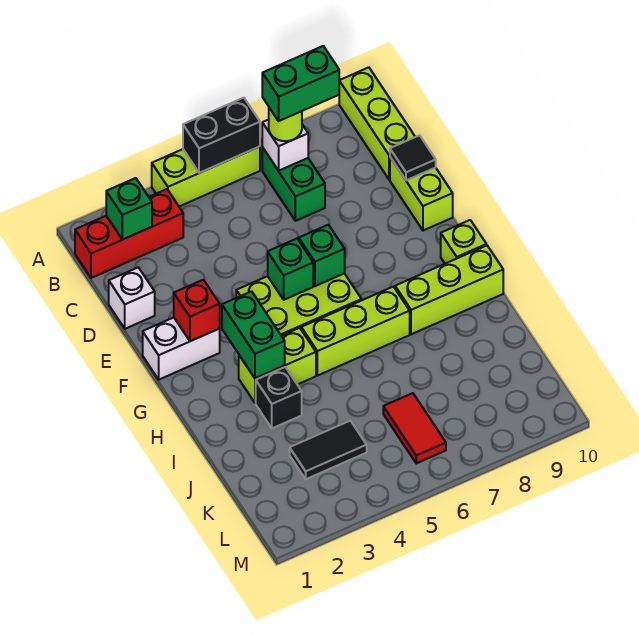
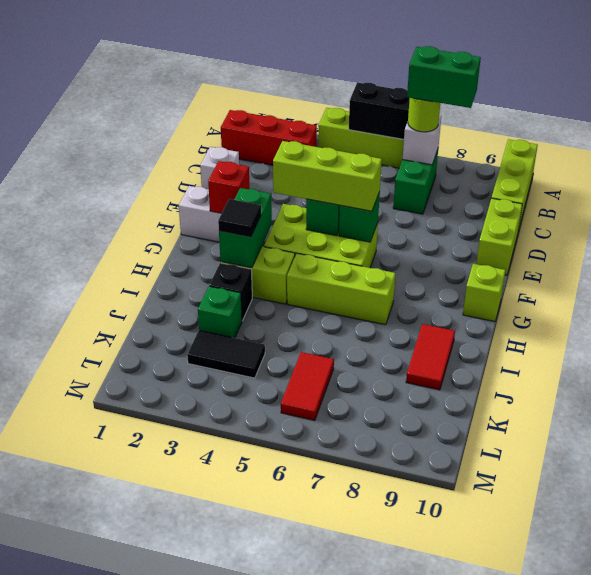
green 1x1 brick [106,178,152,240] -> green 1x1 brick moved to [198,286,242,338]
black 1x1 tile [390,135,436,180] -> black 1x1 tile moved to [218,199,261,237]
lime 1x3 brick [395,245,503,334] -> lime 1x3 brick moved to [273,141,382,211]
none -> red 1x2 tile [406,324,455,390]

